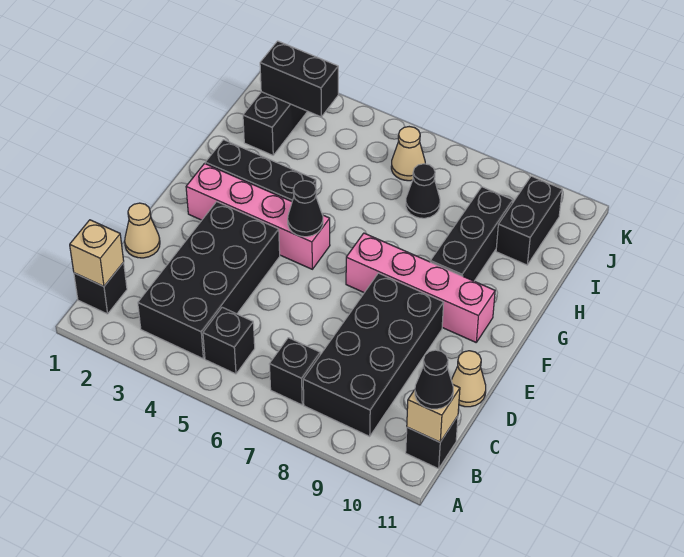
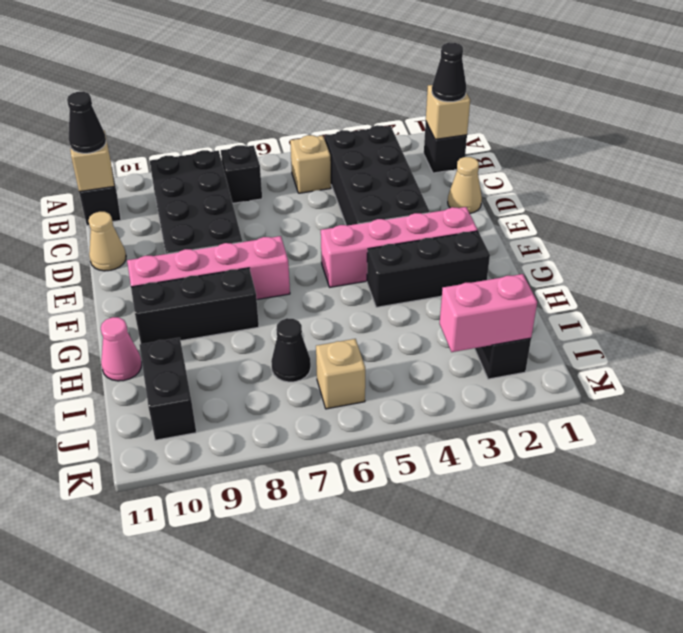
black 1x1 brick [203,307,255,374] -> tan 1x1 brick [290,135,331,193]
black 1x1 cone [288,181,323,237] -> black 1x1 cone moved to [432,42,466,102]
black 1x3 brick [430,187,513,281] -> black 1x3 brick turned to [131,268,259,344]
none -> pink 1x1 cone [101,317,142,381]
black 1x2 brick [260,41,338,117] -> pink 1x2 brick [440,274,537,352]
tan 1x1 cone [391,127,425,181] -> tan 1x1 brick [316,339,365,409]

